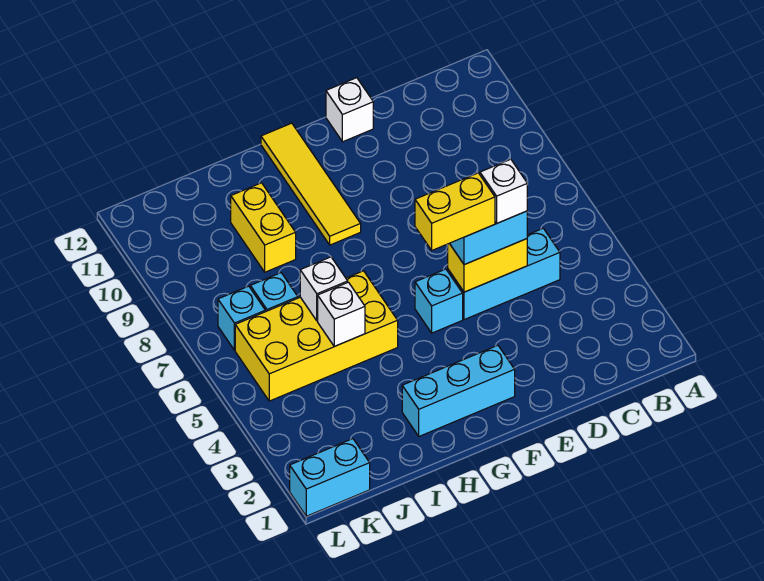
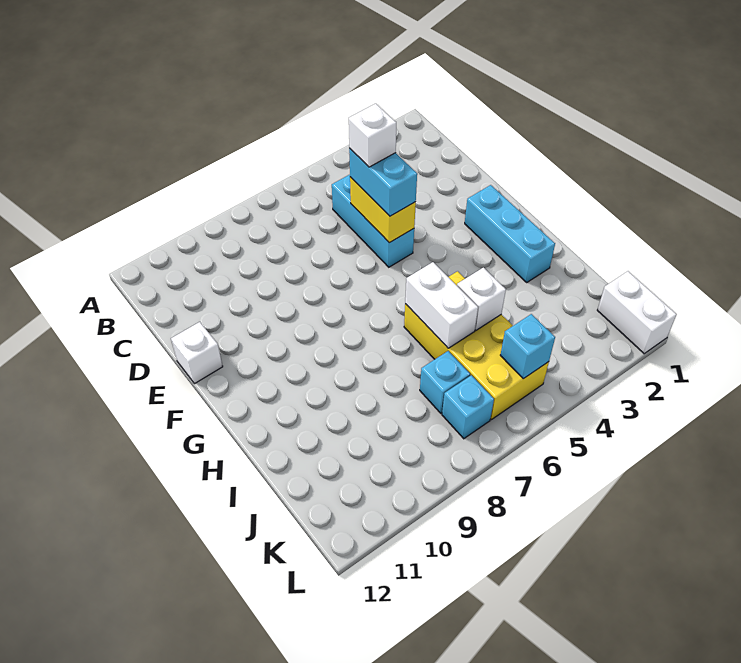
yellow 1x2 brick [415,173,495,250] -> none
cyan 1x1 brick [415,269,463,333] -> cyan 1x1 brick moved to [500,314,555,379]
yellow 1x4 tile [261,123,361,245] -> none
white 1x1 brick [300,257,348,321] -> white 1x2 brick [405,262,478,348]
yellow 1x2 brick [231,183,296,272] -> none
cyan 1x2 brick [290,439,370,516] -> white 1x2 brick [597,271,677,354]

